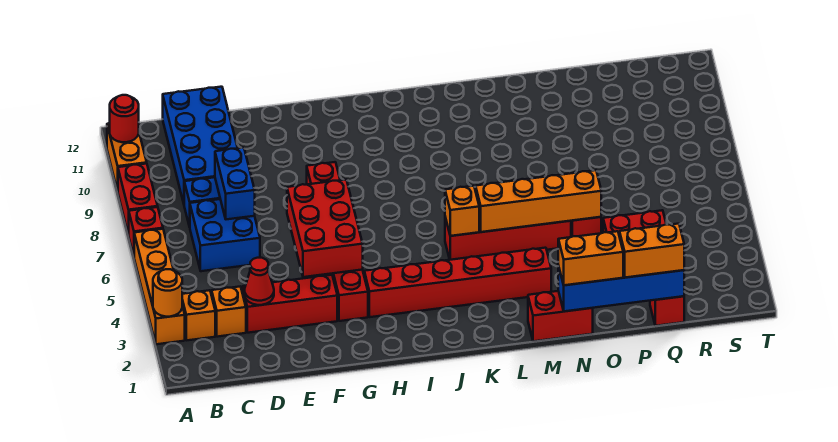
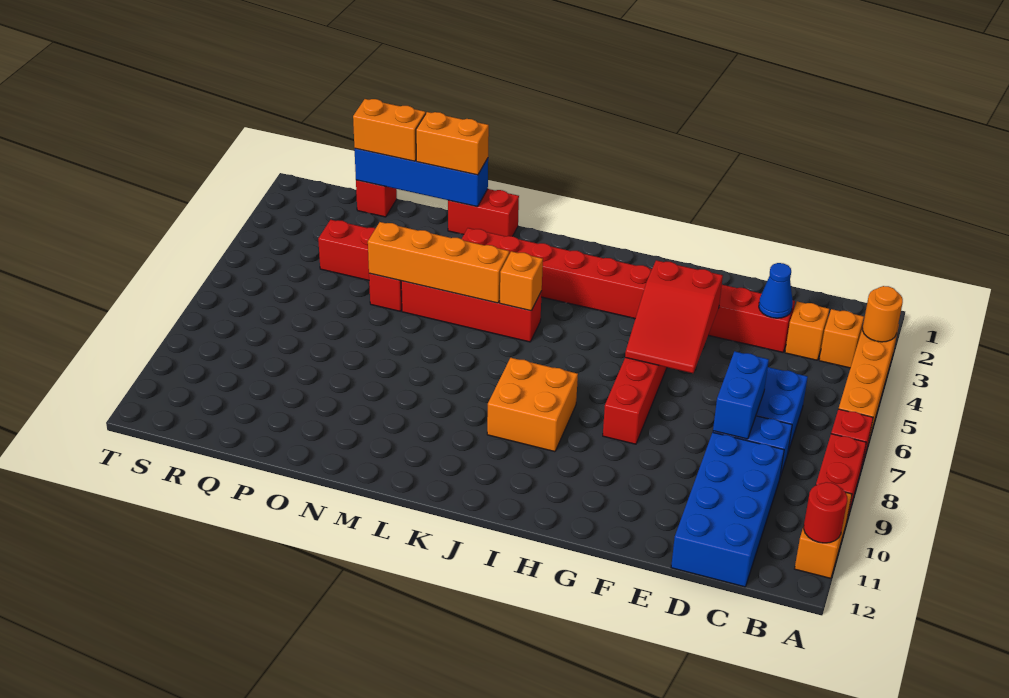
red 1x1 cone [245,258,274,305] -> blue 1x1 cone [759,263,793,318]
red 2x3 brick [287,180,363,277] -> red 2x3 slope [625,260,723,373]
none -> orange 2x2 brick [487,358,578,452]

